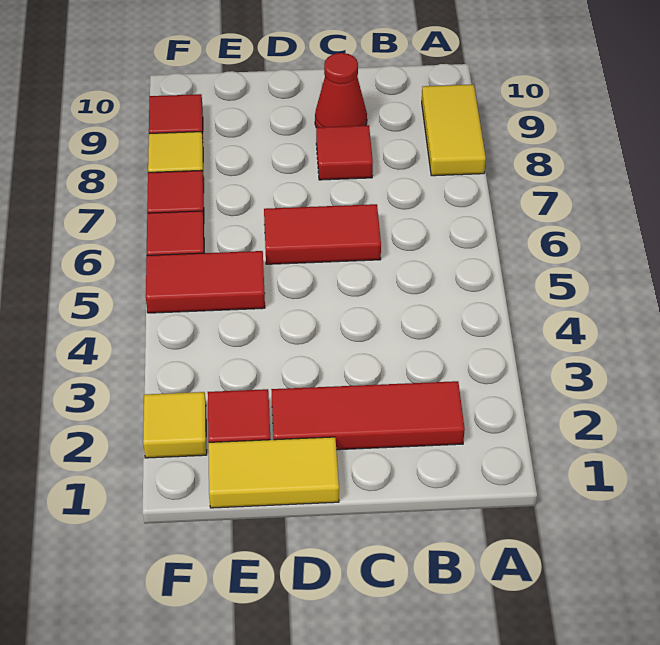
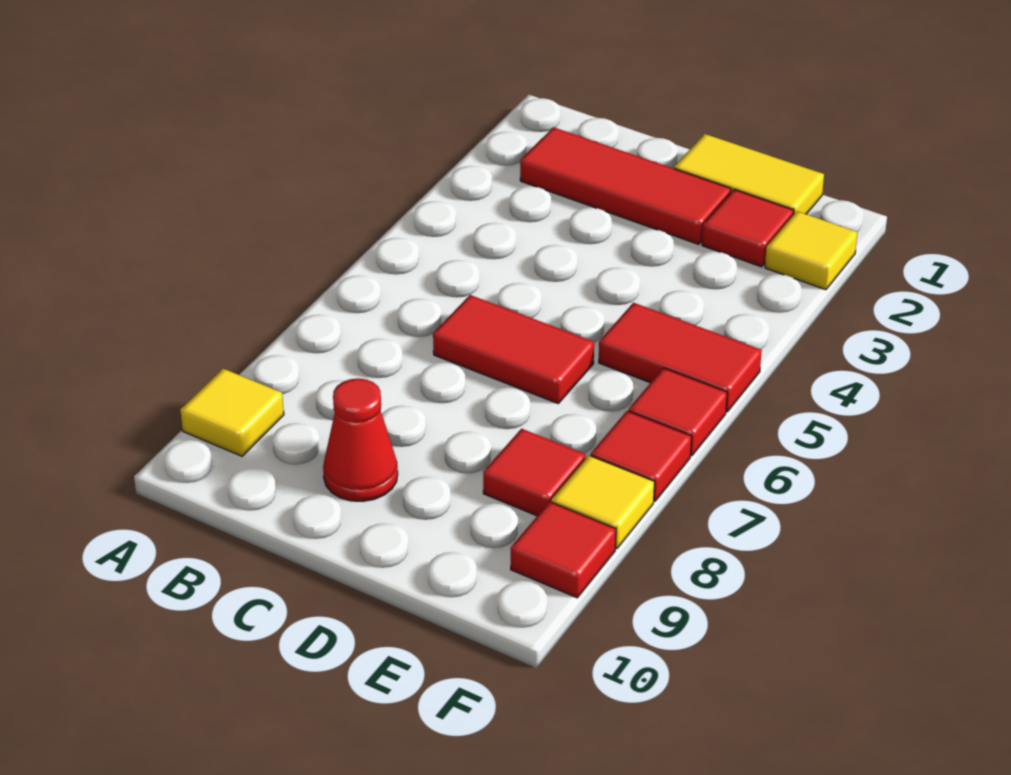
yellow 1x2 tile [422,84,486,176] -> yellow 1x1 tile [180,369,284,456]
red 1x1 tile [316,125,373,180] -> red 1x1 tile moved to [483,429,586,516]

